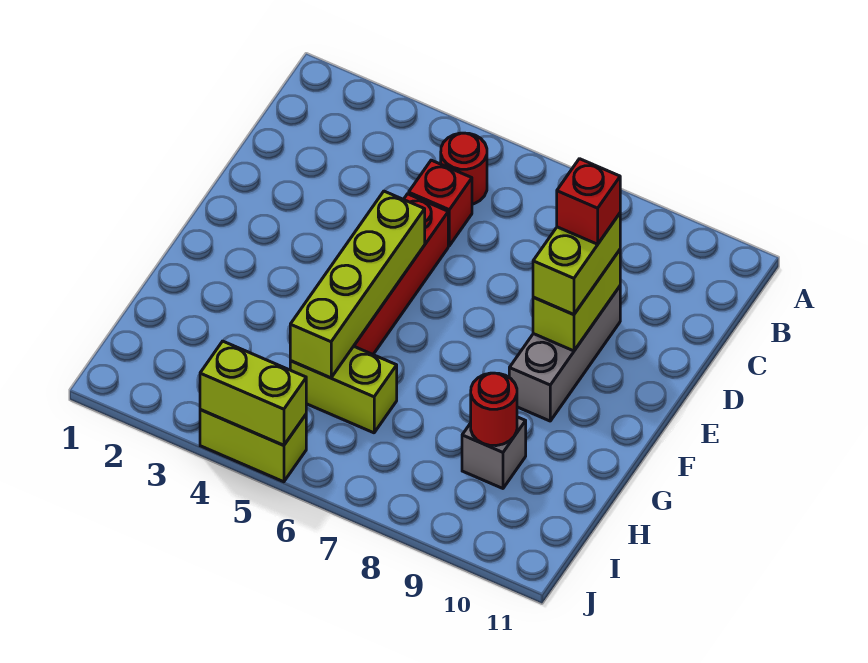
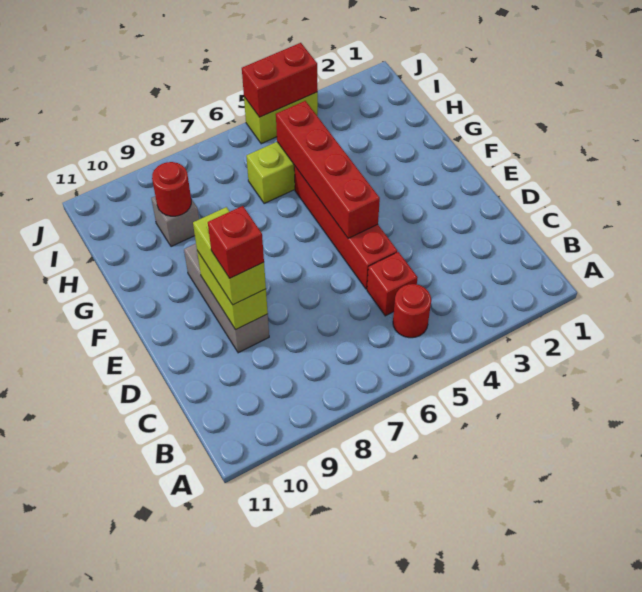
lime 1x4 brick [290,191,425,378] -> red 1x4 brick [276,101,380,238]
lime 1x2 brick [200,341,306,445] -> red 1x2 brick [242,43,318,117]

